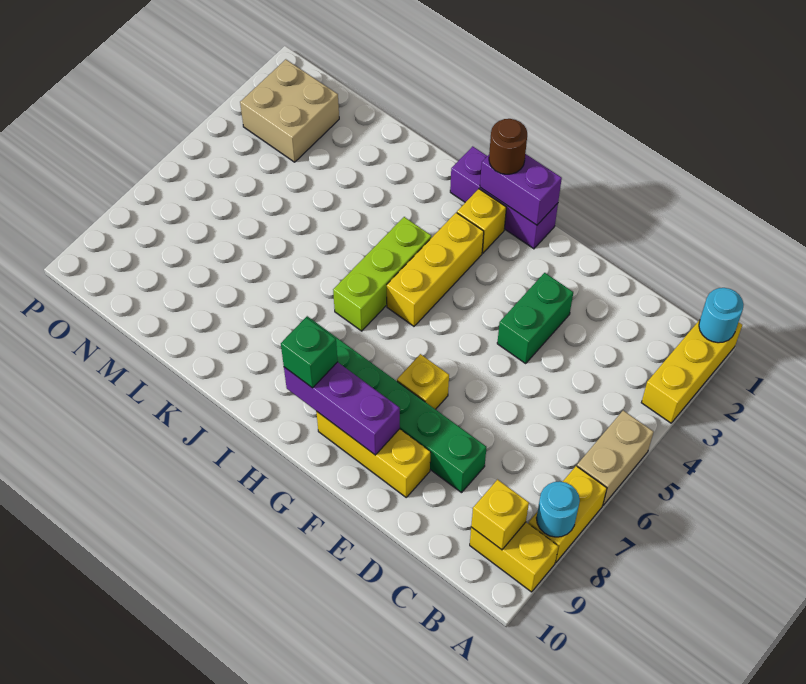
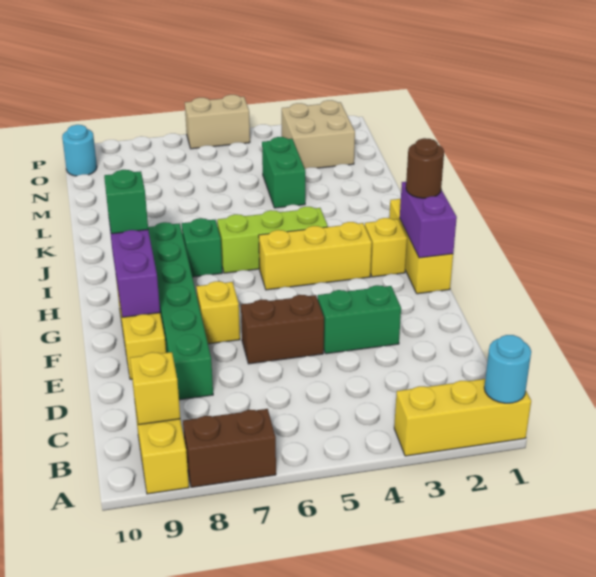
tan 1x2 brick [577,410,654,505] -> tan 1x2 brick moved to [185,95,250,149]
yellow 1x2 brick [528,466,607,563] -> brown 1x2 brick [183,409,276,487]
cyan 1x1 round brick [537,481,580,537] -> cyan 1x1 round brick moved to [62,125,97,176]
none -> brown 1x2 brick [241,295,324,364]
purple 1x3 brick [450,146,558,249] -> yellow 1x3 brick [389,199,453,294]
none -> green 1x1 brick [182,218,222,277]
none -> green 1x2 brick [262,137,305,208]

